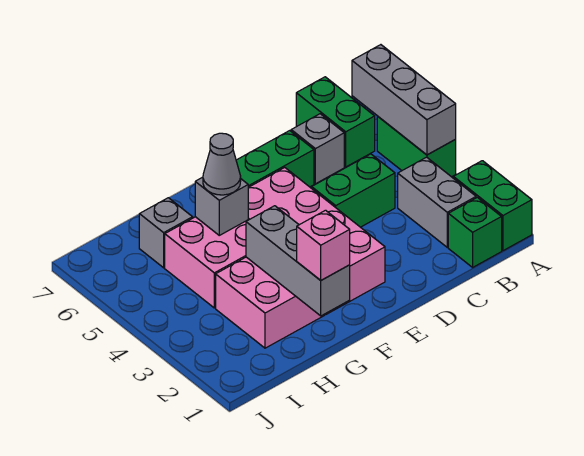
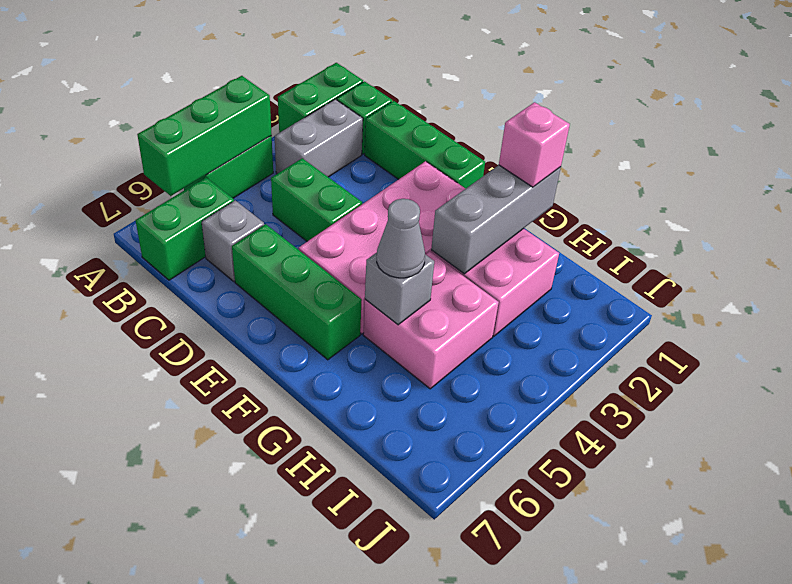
grey 1x3 brick [352,45,456,155] -> green 1x3 brick [137,76,272,196]
none -> green 1x3 brick [365,101,485,189]
grey 1x1 brick [139,198,193,268] -> none

